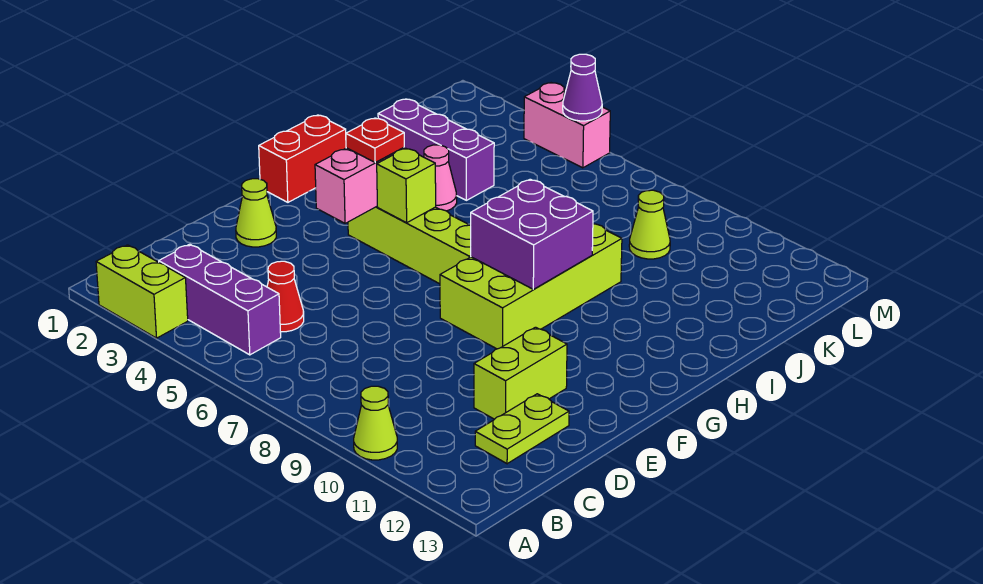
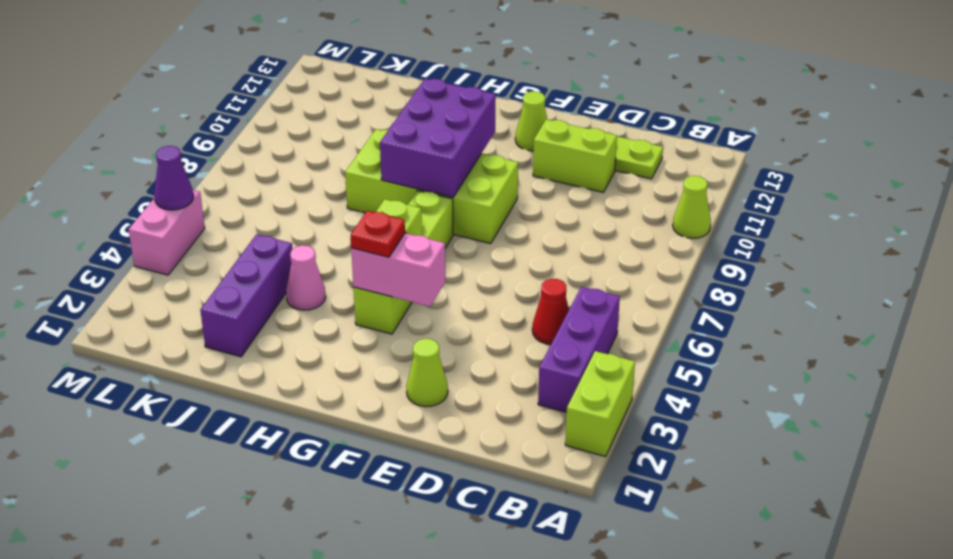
red 1x2 brick [259,115,346,202] -> none
purple 2x2 brick [471,179,593,289] -> purple 2x3 brick [380,79,496,197]
lime 1x1 cone [629,190,670,259] -> lime 1x1 cone moved to [515,91,548,151]

